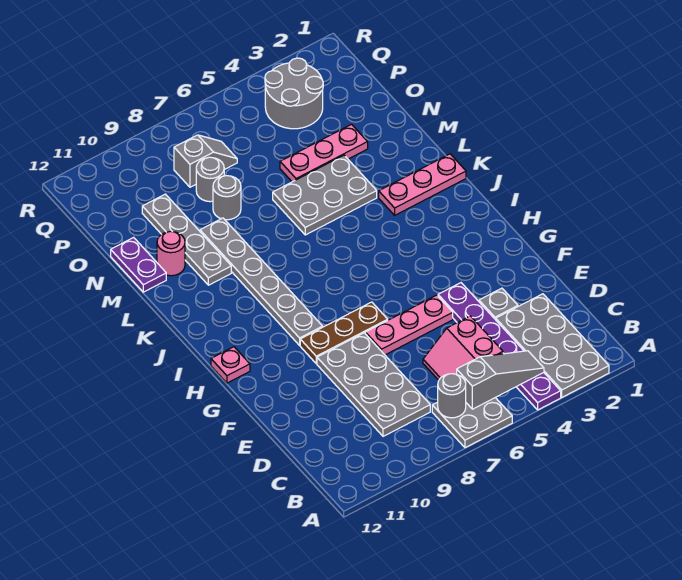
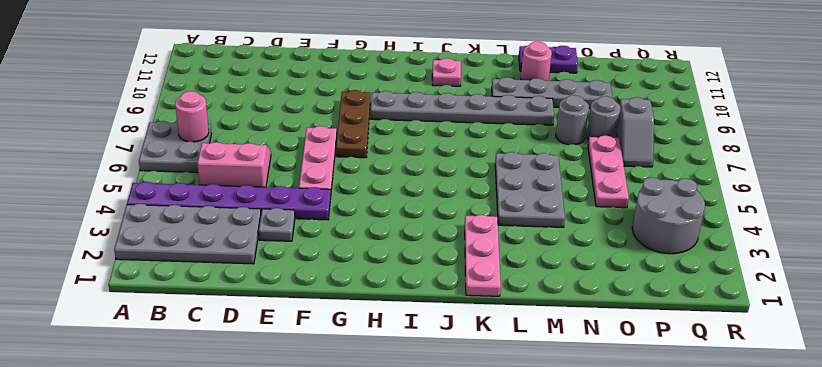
grey 1x3 slope [457,351,544,409] -> none
grey 1x1 round brick [438,374,466,418] -> pink 1x1 round brick [175,91,209,142]
grey 2x4 plate [317,333,430,436] -> none
pink 1x1 plate [211,347,250,383] -> pink 1x1 plate moved to [432,58,461,86]
pink 1x3 plate [280,124,368,182] -> pink 1x3 plate moved to [588,135,629,208]

